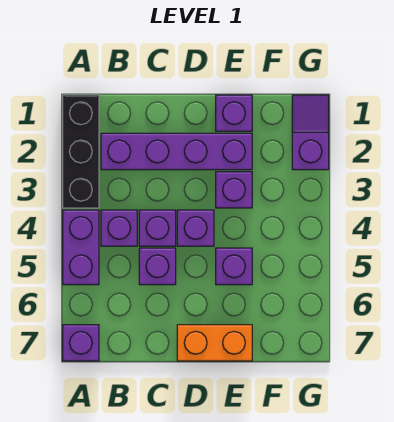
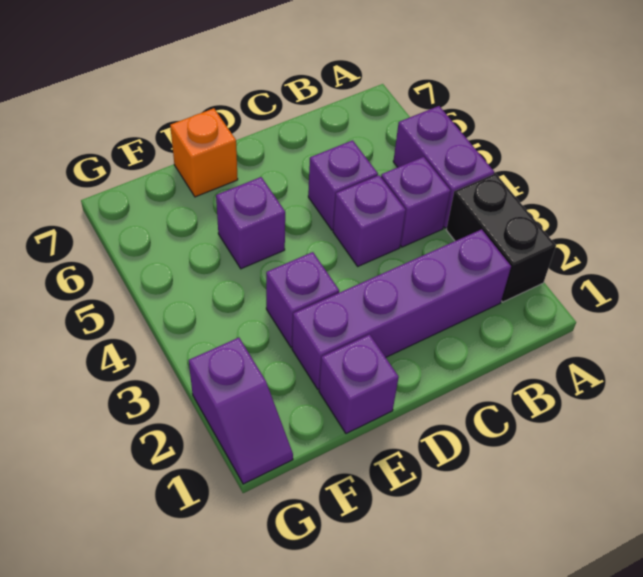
black 1x3 brick [63,95,99,208] -> black 1x2 brick [446,174,556,302]
purple 1x1 brick [63,325,99,361] -> none
purple 1x1 brick [177,210,214,246] -> none
orange 1x2 brick [177,325,252,361] -> orange 1x1 brick [170,108,238,197]

